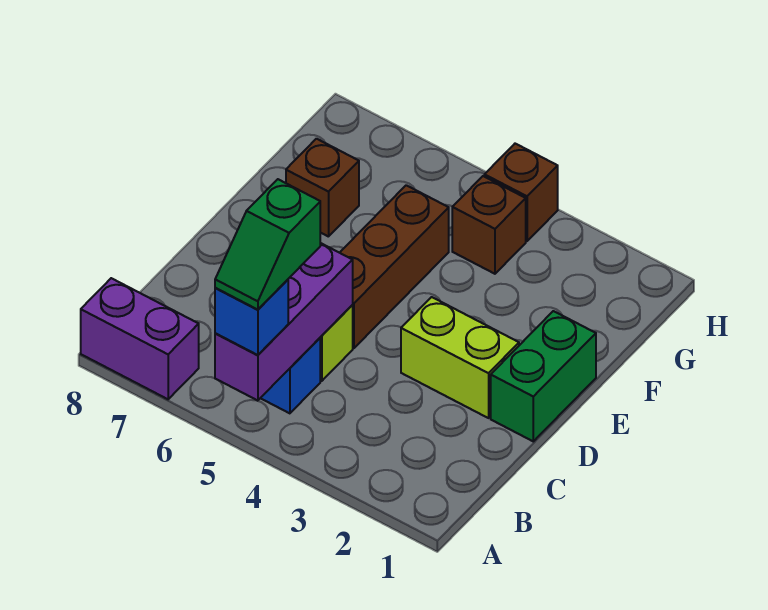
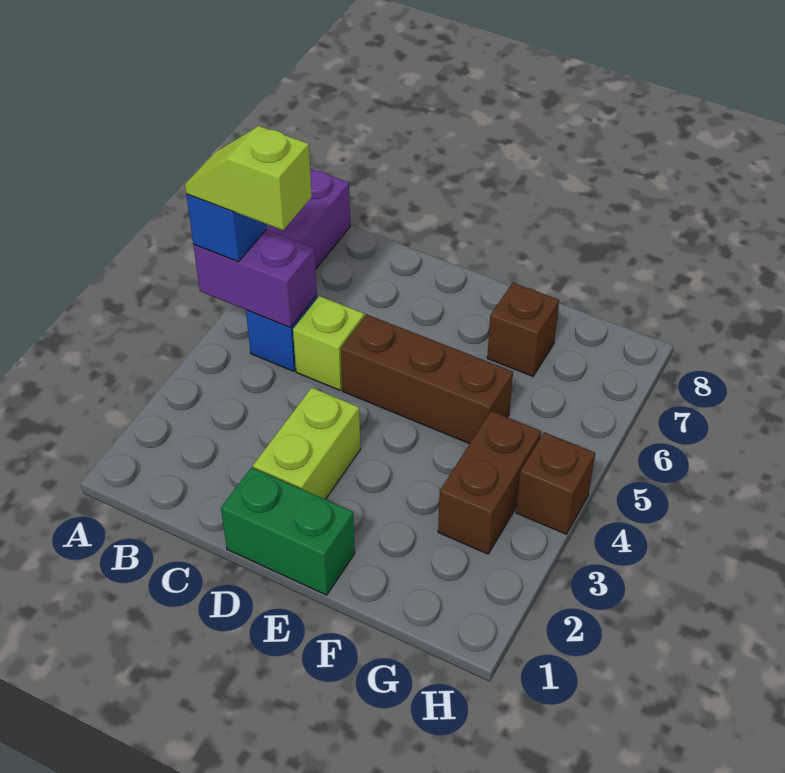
purple 1x3 brick [215,243,353,401] -> purple 1x2 brick [193,230,317,328]
green 1x2 slope [215,179,320,310] -> lime 1x2 slope [185,126,312,230]
brown 1x1 brick [452,176,526,274] -> brown 1x2 brick [438,411,541,554]

